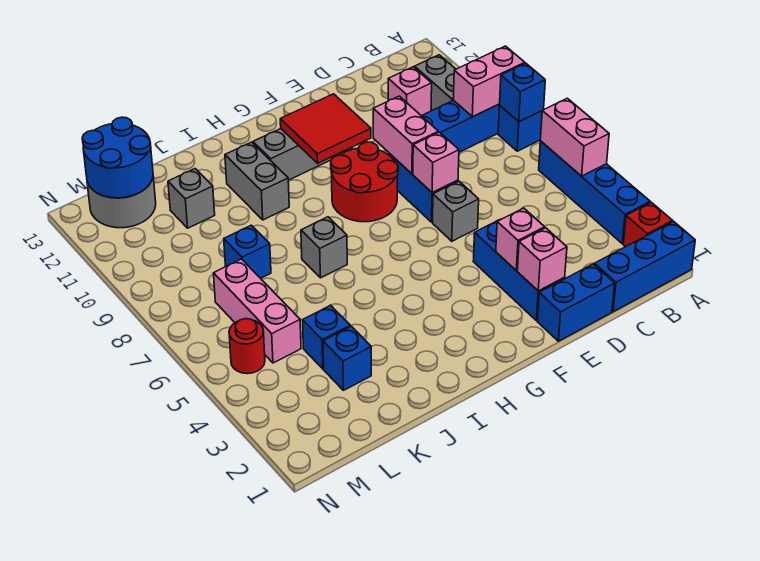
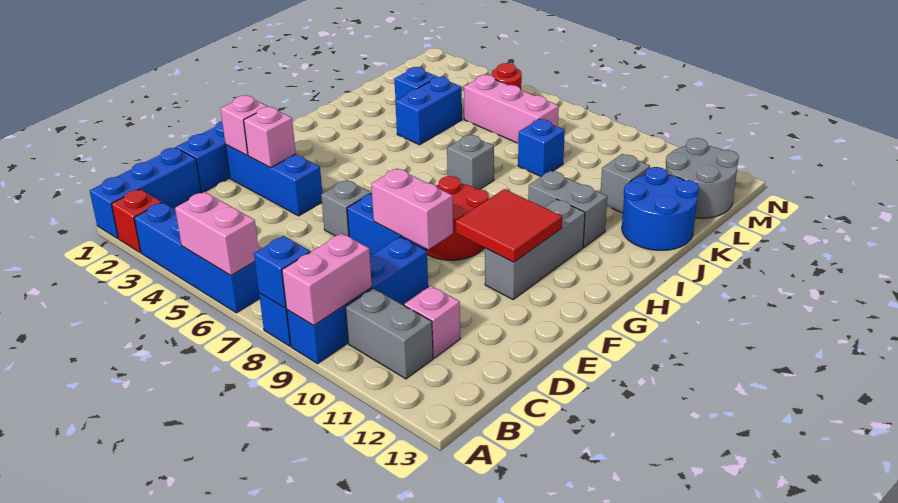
pink 1x1 brick [413,132,459,193] -> none
blue 1x1 brick [303,305,350,369] -> blue 1x2 brick [395,77,462,145]
blue 2x2 round brick [82,117,153,198] -> blue 2x2 round brick moved to [622,167,699,250]

